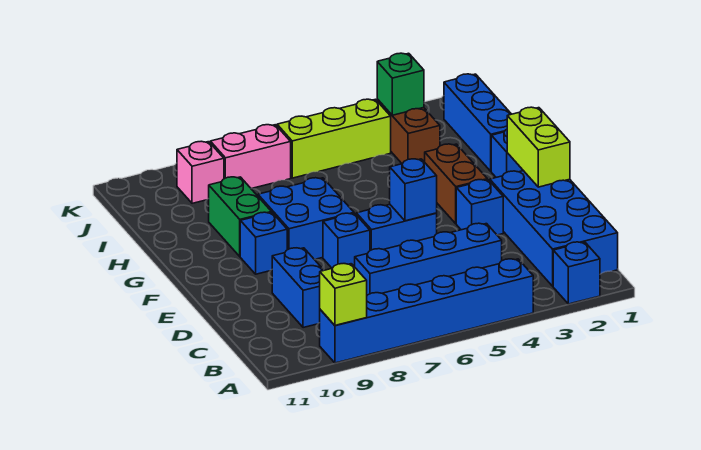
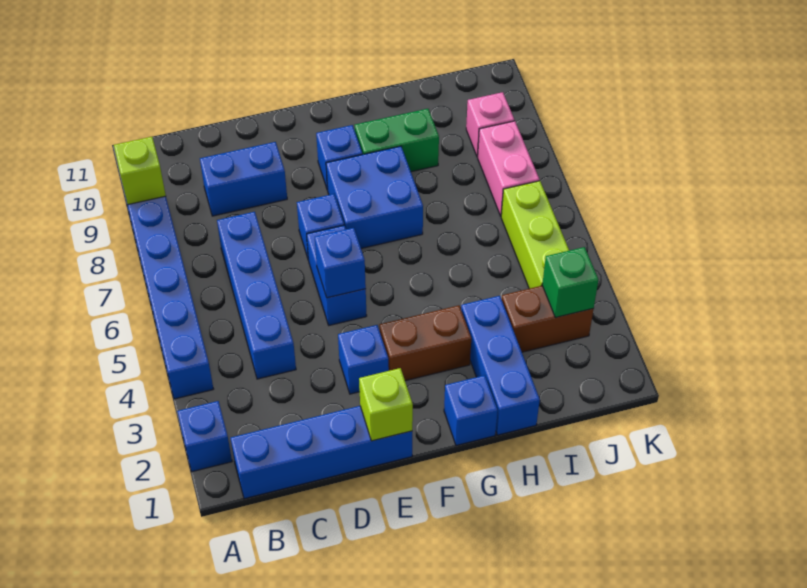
blue 2x4 brick [490,171,618,286] -> blue 1x4 brick [230,406,412,499]
lime 1x2 brick [507,107,570,187] -> lime 1x1 brick [359,368,413,441]
blue 1x3 brick [444,74,511,171] -> blue 1x3 brick turned to [461,296,540,435]

